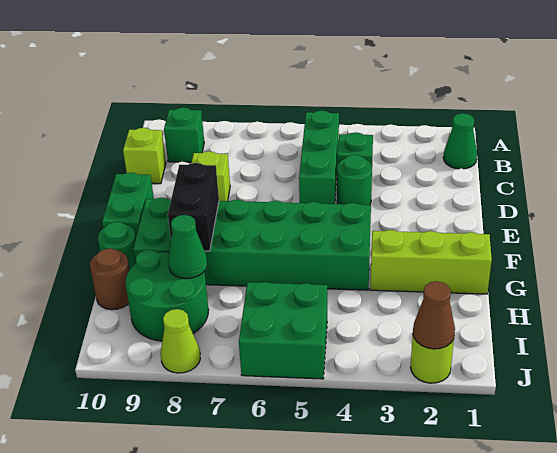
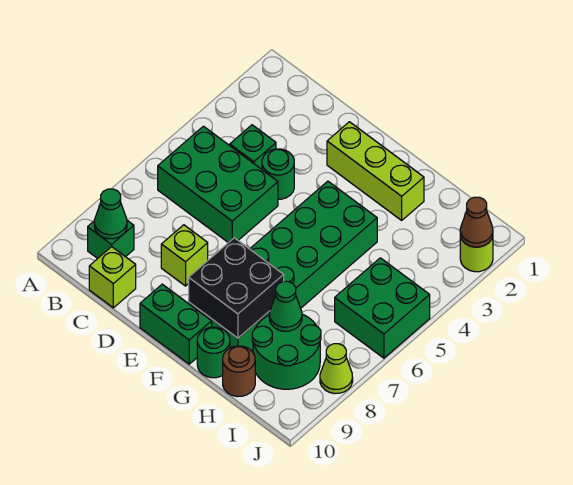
green 1x1 cone [443,113,477,169] -> green 1x1 cone moved to [94,189,127,239]
green 1x3 brick [299,110,339,204] -> green 2x3 brick [158,126,278,243]
black 1x2 brick [168,163,219,251] -> black 2x2 brick [189,238,284,338]
lime 1x3 brick [370,230,492,294] -> lime 1x3 brick turned to [327,122,424,220]

